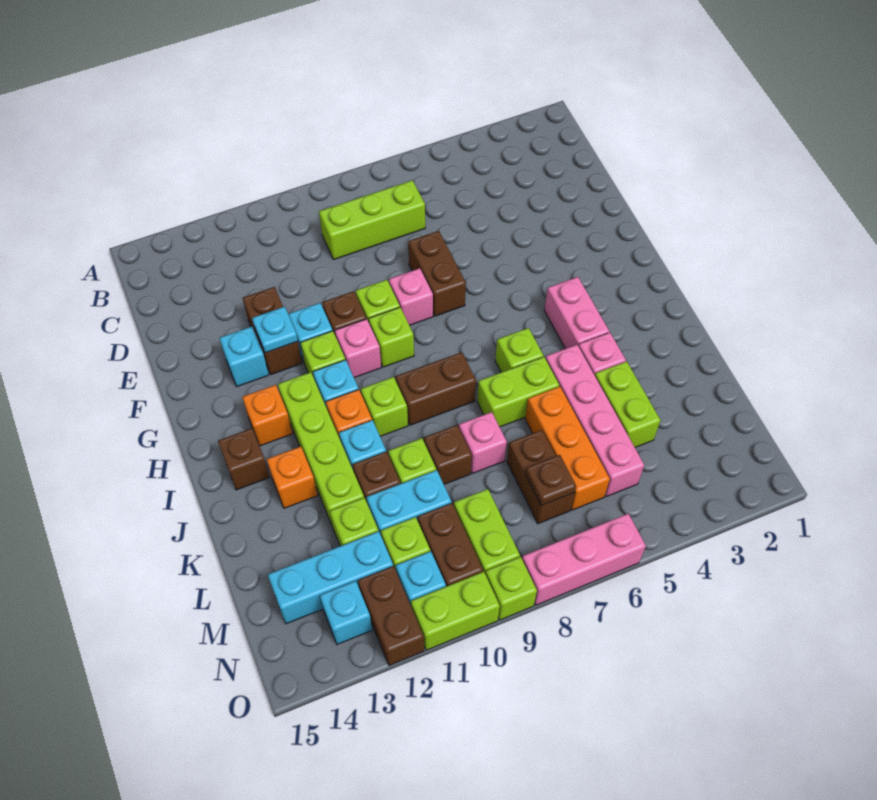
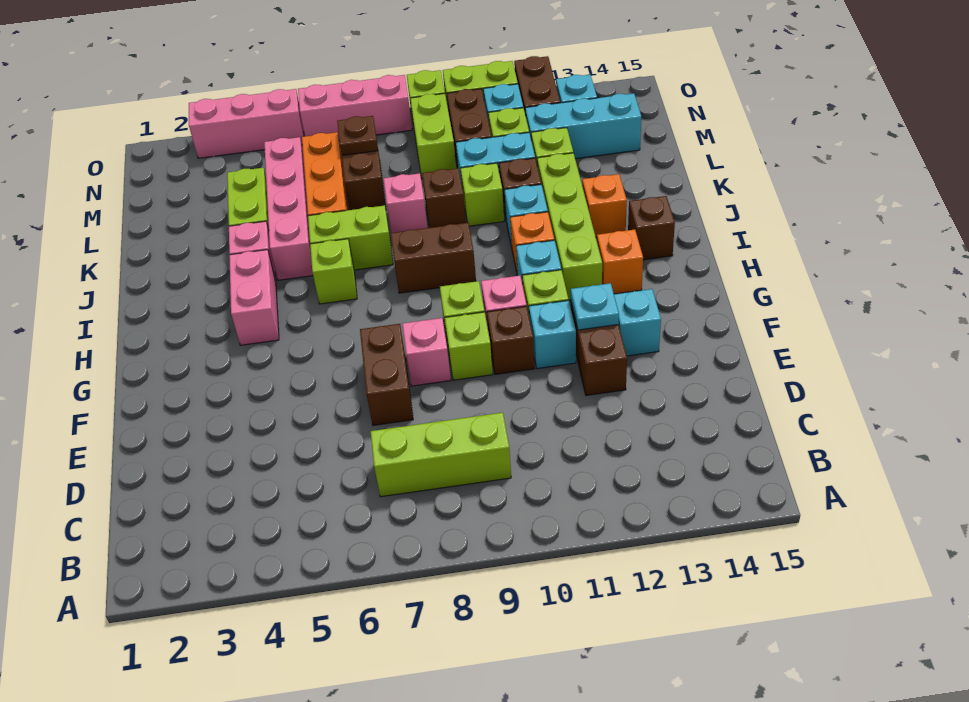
lime 1x1 brick [361,377,408,436] -> none
none -> pink 1x3 brick [189,89,304,158]

